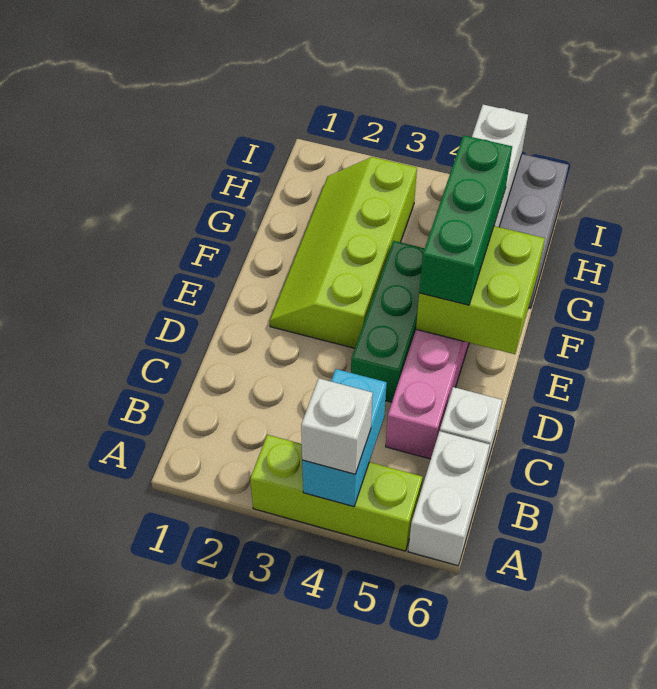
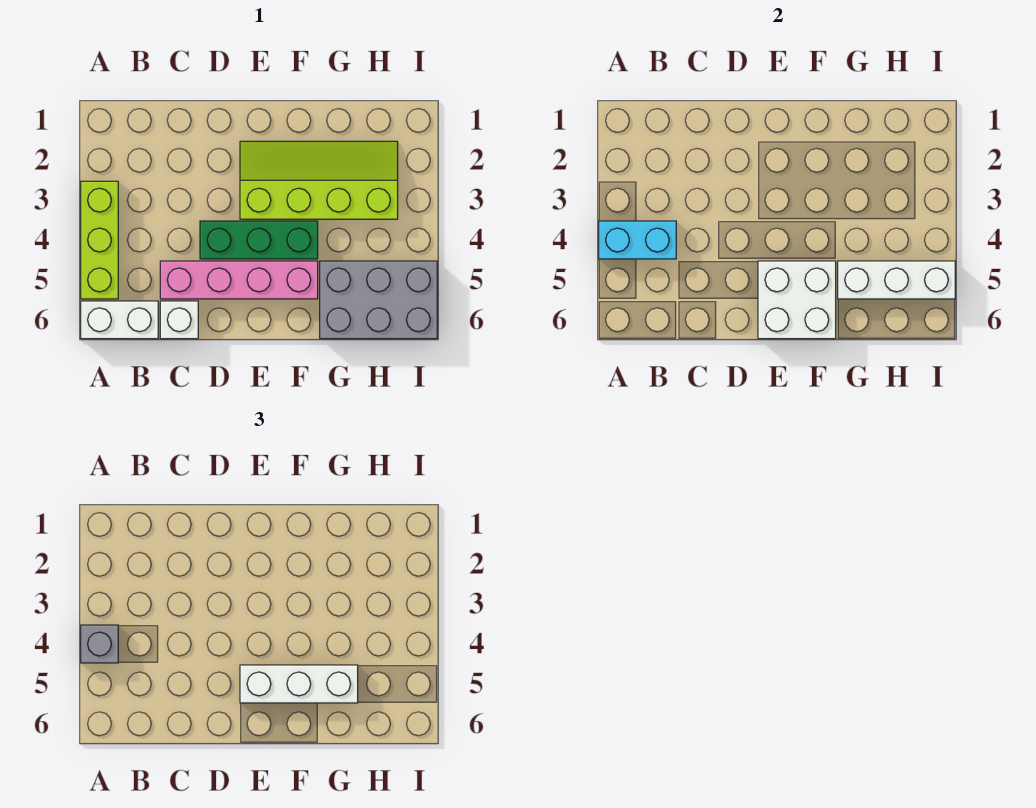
white 1x1 brick [301,378,373,474] -> grey 1x1 brick [81,625,118,663]
lime 2x2 brick [416,226,545,354] -> white 2x2 brick [758,261,836,339]
green 1x3 brick [419,135,512,305] -> white 1x3 brick [240,665,358,703]

